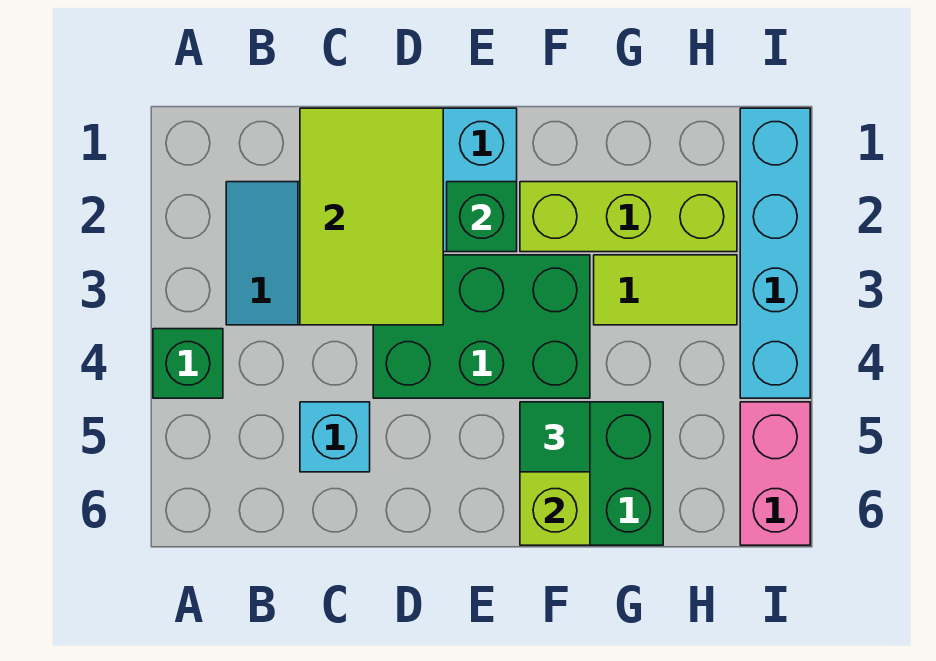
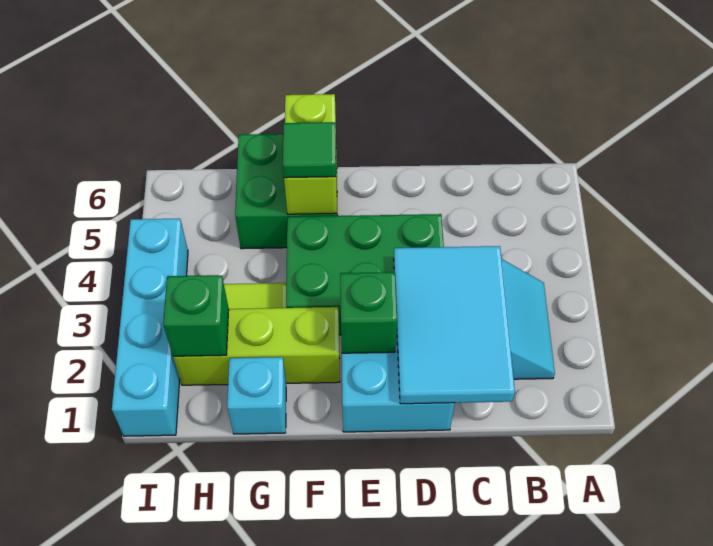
green 1x1 brick [153,329,223,398] -> green 1x1 brick moved to [163,275,229,356]
lime 2x3 tile [300,108,443,325] -> cyan 2x3 tile [394,246,515,404]
cyan 1x1 brick [300,402,370,472] -> cyan 1x1 brick moved to [227,357,286,434]
pink 1x2 brick [740,402,810,545] -> none

